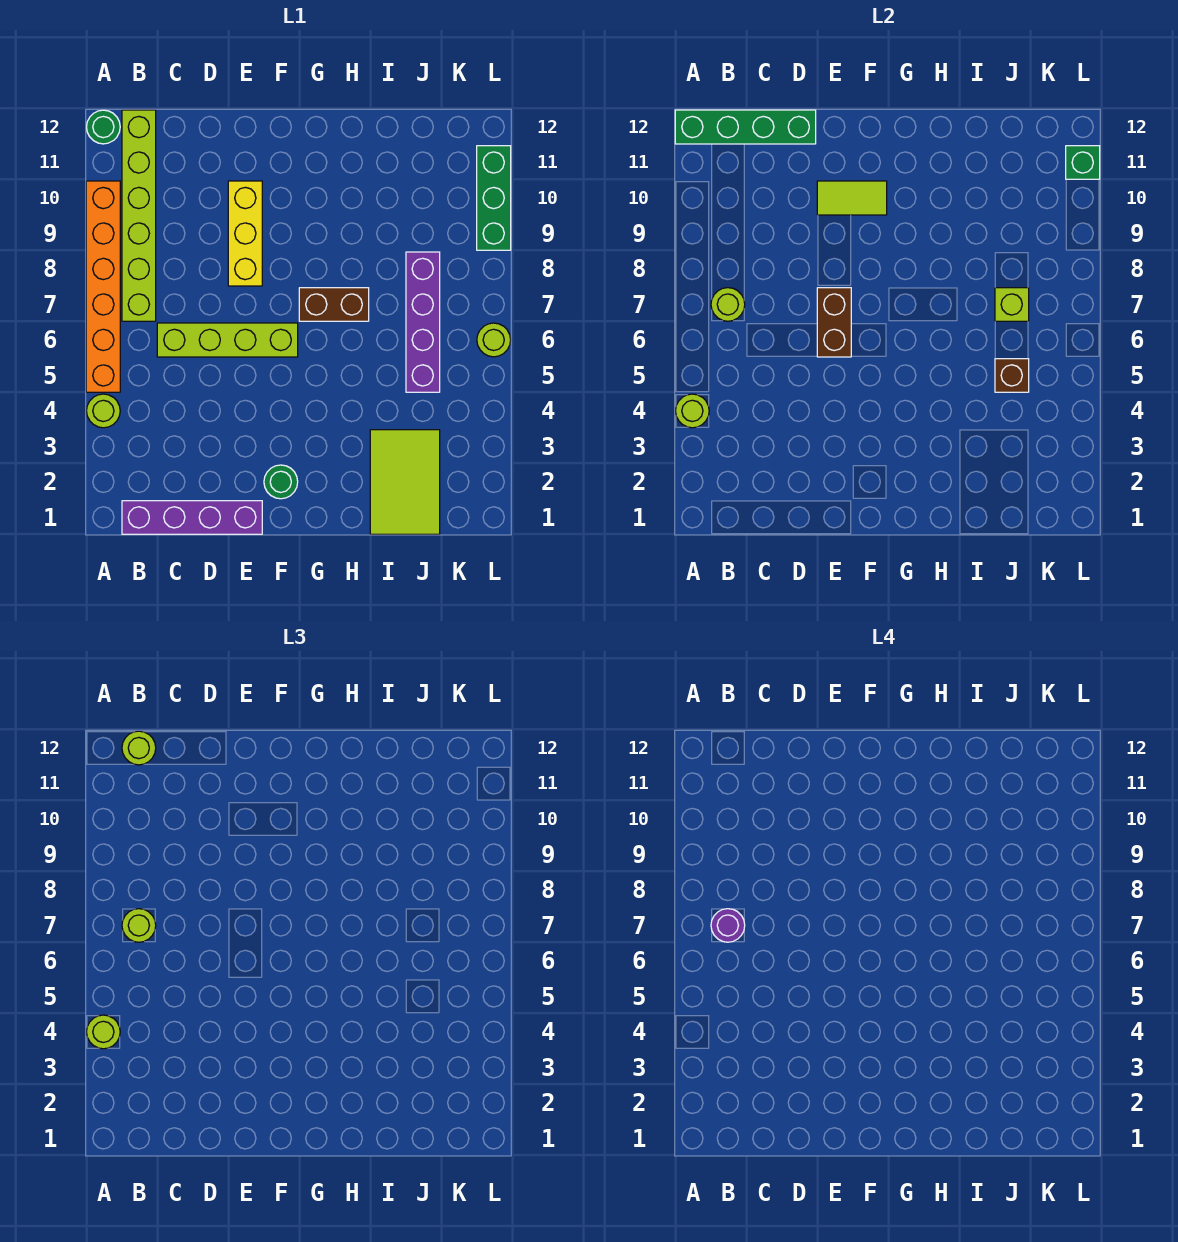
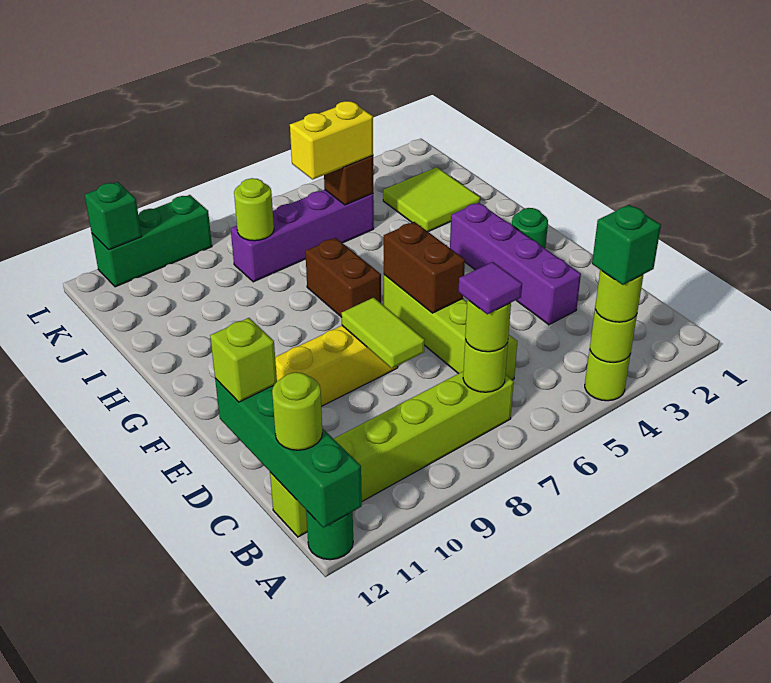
none -> green 1x1 brick [592,205,661,285]
orange 1x6 brick [86,181,120,392] -> none
purple 1x4 brick [122,501,262,534] -> purple 1x4 brick moved to [450,203,581,325]
purple 1x1 round brick [711,909,745,942] -> purple 1x1 tile [458,262,522,314]
brown 1x2 brick [817,288,851,357] -> brown 1x2 brick turned to [384,222,465,313]
lime 1x2 tile [817,181,887,215] -> lime 1x2 tile moved to [342,298,425,368]
lime 2x3 tile [370,430,440,534] -> lime 2x2 tile [383,167,480,232]
none -> yellow 1x2 brick [290,101,373,179]
lime 1x1 brick [995,288,1029,321] -> lime 1x1 brick moved to [210,318,277,402]
lime 1x1 round brick [477,323,511,357] -> lime 1x1 round brick moved to [234,178,274,241]

